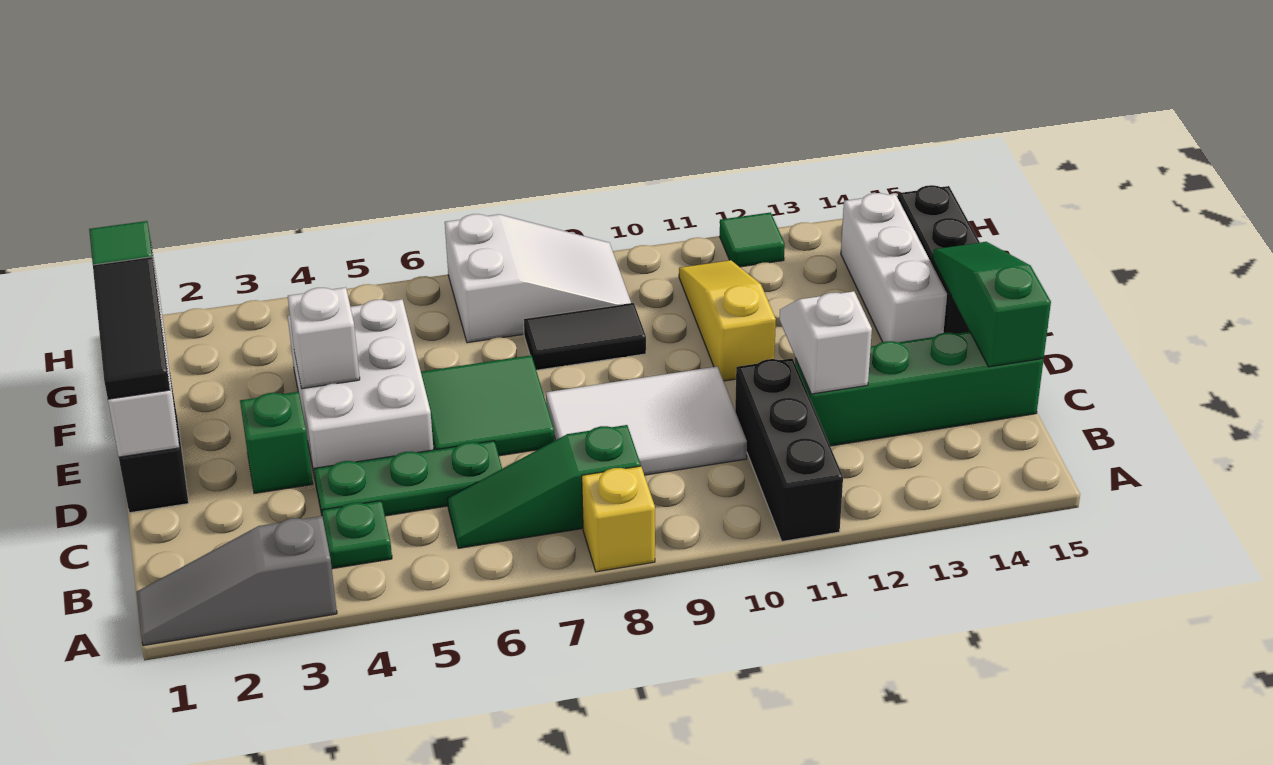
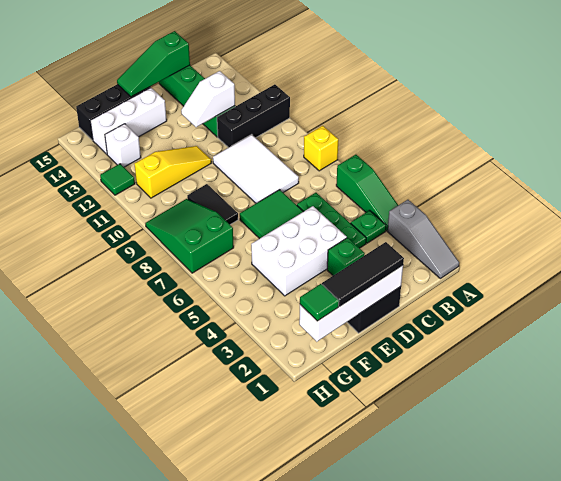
green 1x3 slope [448,425,641,548] -> green 1x3 slope moved to [336,155,398,231]
white 1x1 brick [288,287,360,389] -> white 1x1 brick moved to [105,124,141,167]
yellow 1x3 slope [679,260,776,381] -> yellow 1x3 slope turned to [135,146,211,198]
white 2x3 slope [445,214,631,343] -> green 2x3 slope [145,199,234,273]

